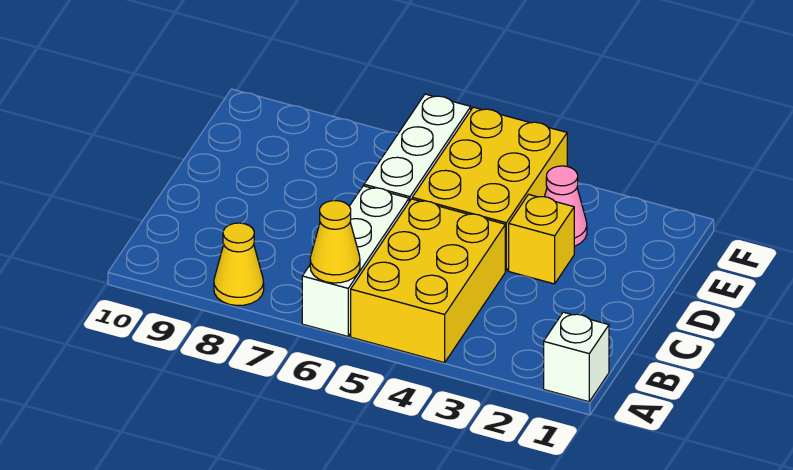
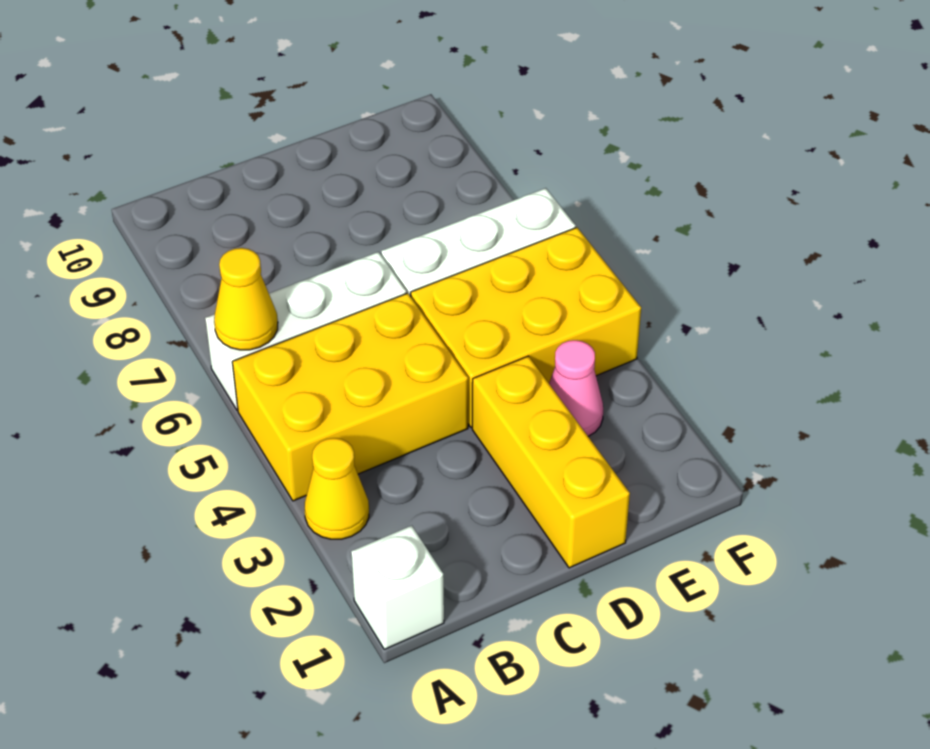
yellow 1x1 cone [214,223,264,306] -> yellow 1x1 cone moved to [305,438,369,539]
yellow 1x1 brick [509,194,574,284] -> yellow 1x3 brick [472,356,630,568]

